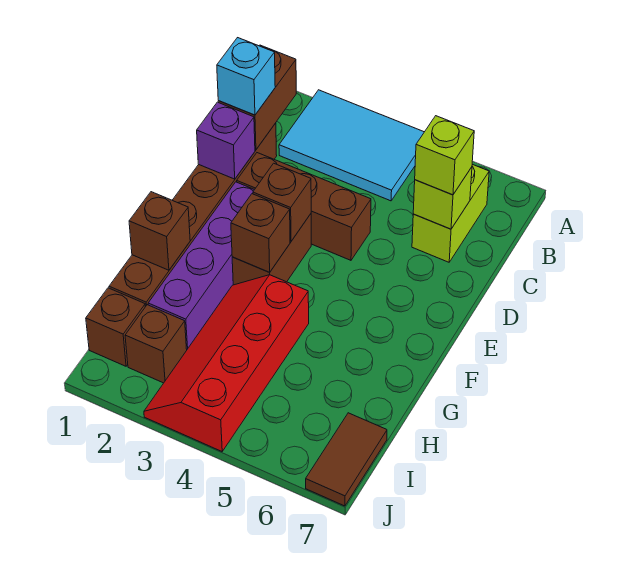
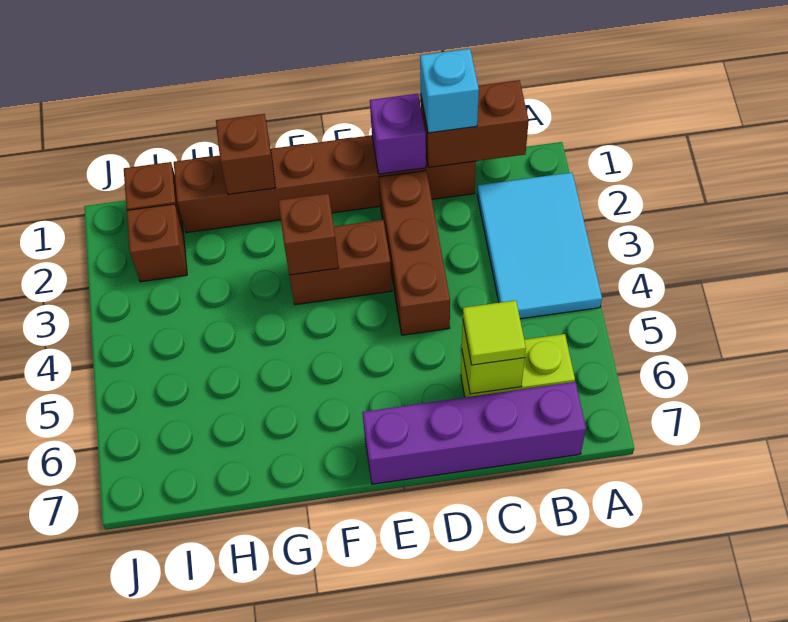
lime 1x1 brick [415,116,474,195] -> lime 1x1 tile [463,300,526,365]
purple 1x4 brick [148,182,254,349] -> purple 1x4 brick moved to [362,382,586,484]
brown 1x1 brick [253,163,311,241] -> none
red 2x4 slope [144,275,309,451] -> none
brown 1x2 tile [306,413,387,506] -> none

